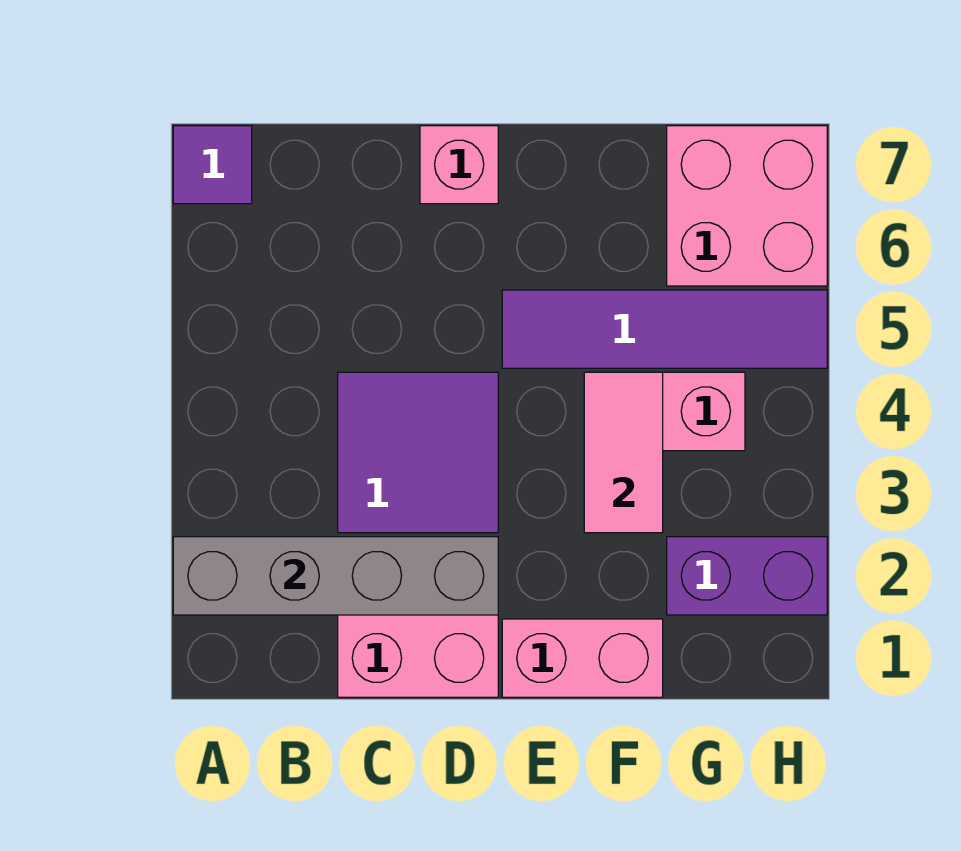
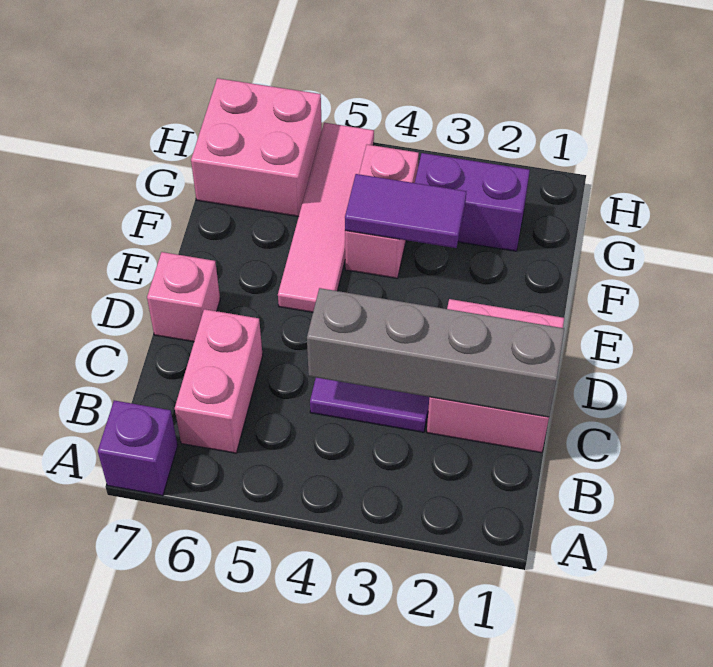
grey 1x4 brick [173,537,498,615] -> grey 1x4 brick turned to [307,288,564,417]
purple 1x1 tile [173,126,252,204] -> purple 1x1 brick [98,400,178,496]
pink 1x2 brick [502,619,663,697] -> pink 1x2 brick moved to [175,309,263,453]
purple 1x4 tile [502,290,827,368] -> pink 1x4 tile [278,123,374,312]
pink 1x2 tile [584,372,663,533] -> purple 1x2 tile [345,174,466,248]
purple 1x2 brick [667,537,827,615] -> purple 1x2 brick turned to [415,153,530,251]

